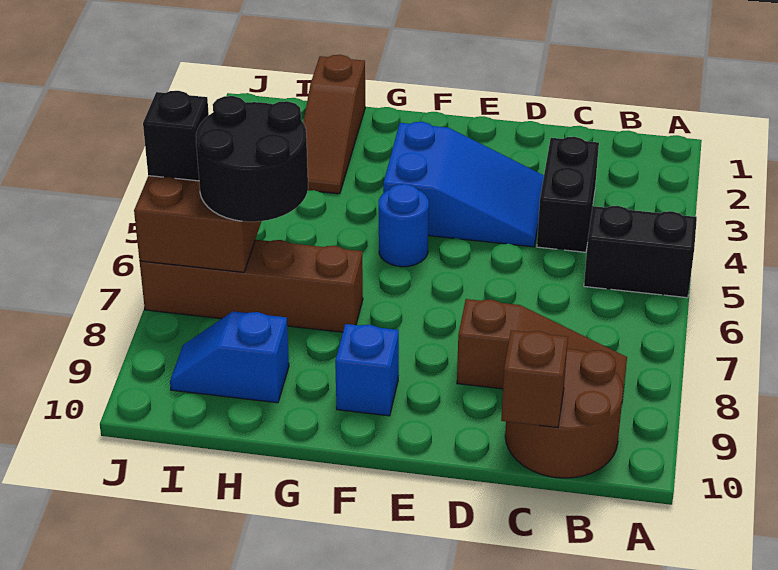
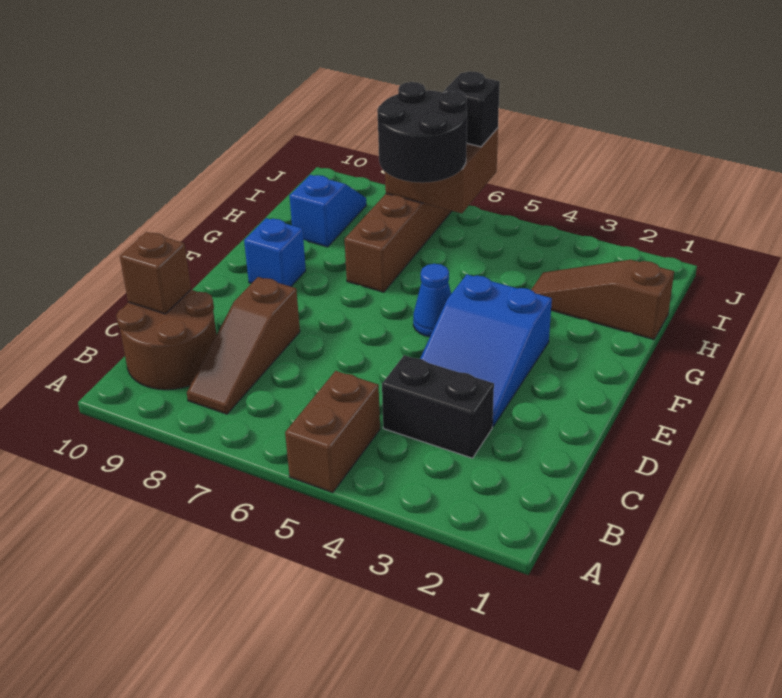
black 1x2 brick [584,206,697,298] -> brown 1x2 brick [285,371,380,493]
blue 1x1 round brick [379,184,429,267] -> blue 1x1 cone [413,264,451,337]

